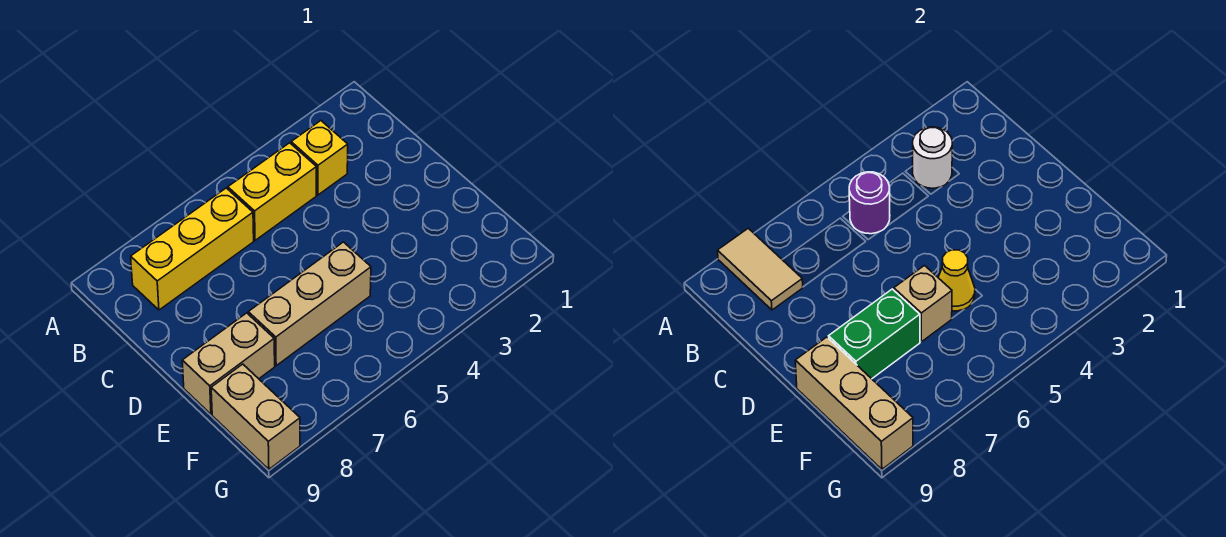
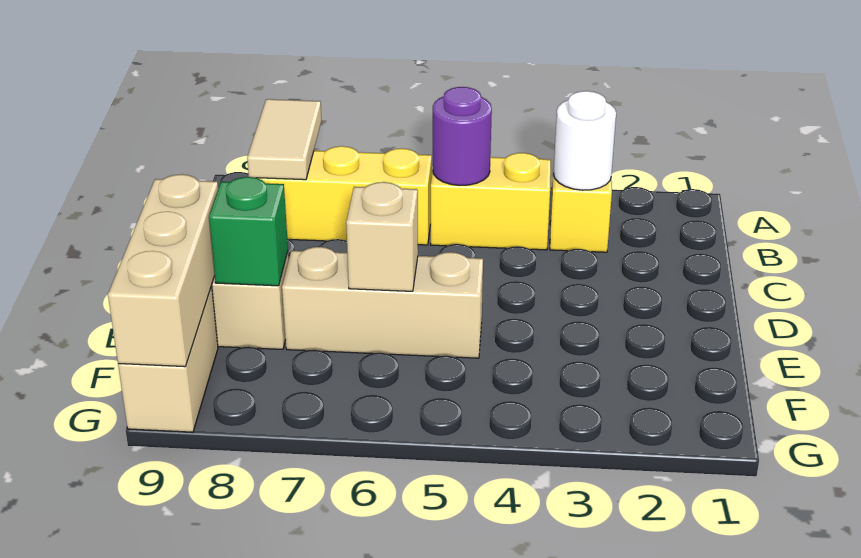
yellow 1x1 cone [938,250,975,311] -> none
green 1x2 brick [829,289,920,379] -> green 1x1 brick [209,177,288,286]

